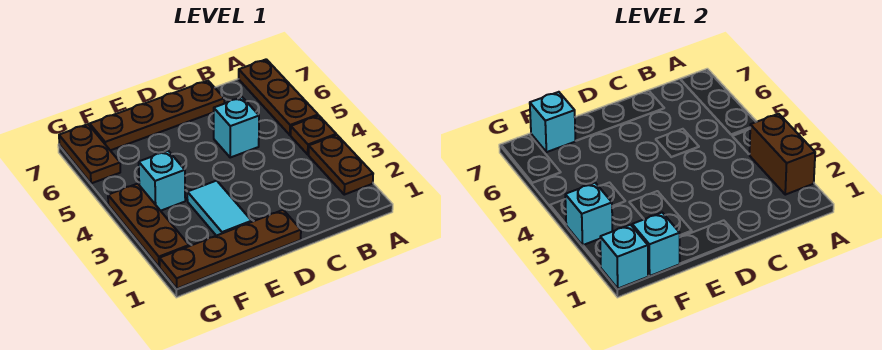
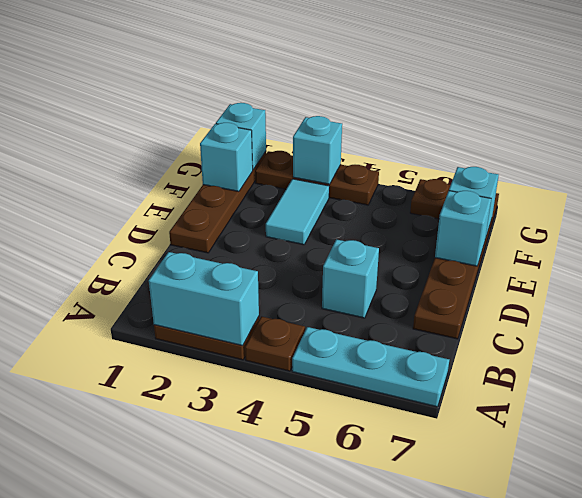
brown 1x2 brick [750,114,815,195] -> cyan 1x2 brick [149,252,259,346]
brown 1x3 plate [239,59,318,135] -> cyan 1x3 plate [292,327,449,407]
cyan 1x2 tile [187,181,252,236] -> cyan 1x2 tile turned to [266,179,329,245]
cyan 1x1 brick [139,151,185,211] -> cyan 1x1 brick moved to [435,191,491,266]

